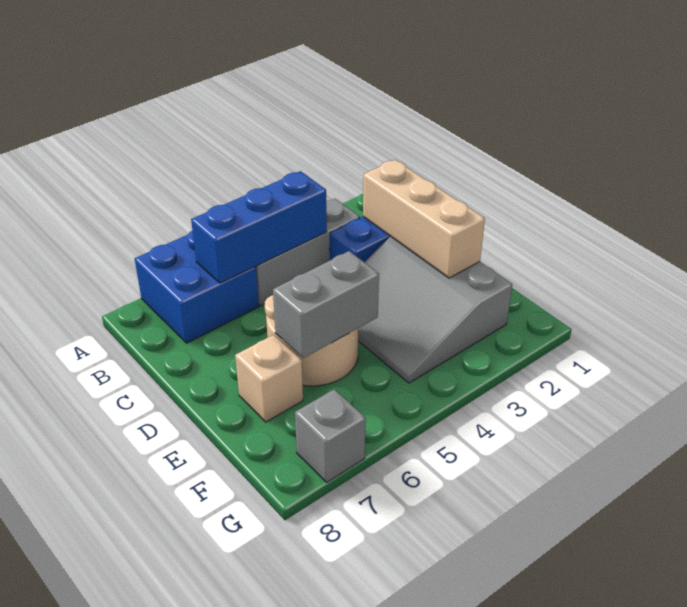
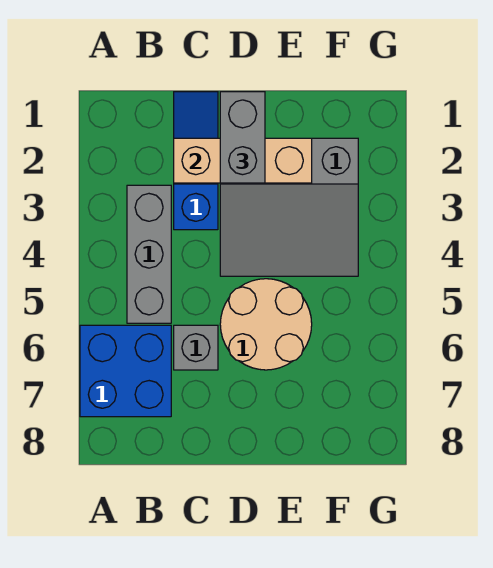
blue 1x3 brick [191,171,327,283] -> none
grey 1x2 brick [273,251,379,358] -> grey 1x2 brick moved to [220,92,265,183]
tan 1x1 brick [235,335,303,422] -> none
grey 1x1 brick [295,389,366,482] -> grey 1x1 brick moved to [174,325,218,370]

